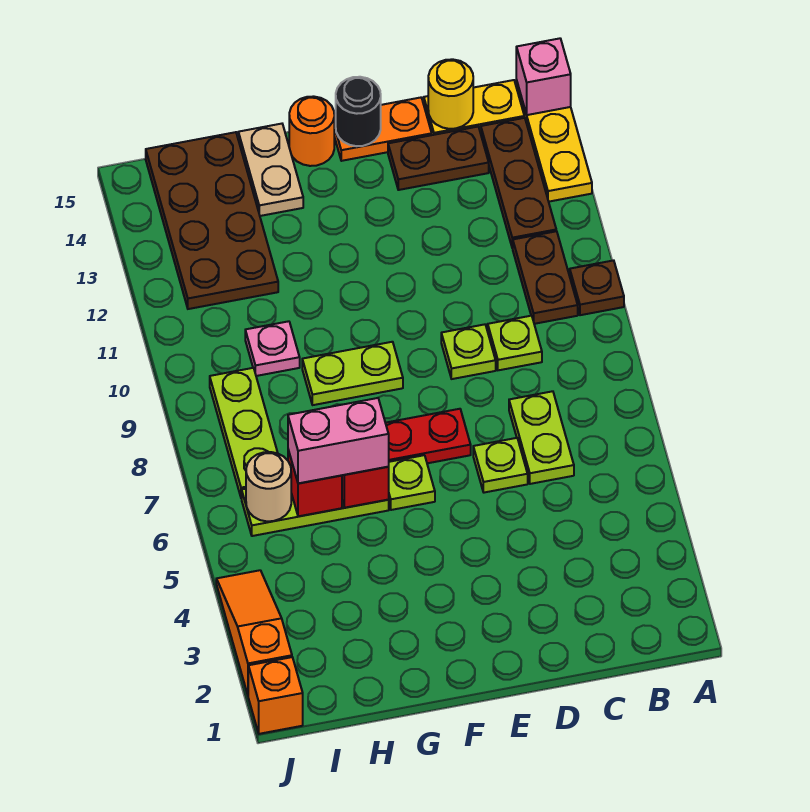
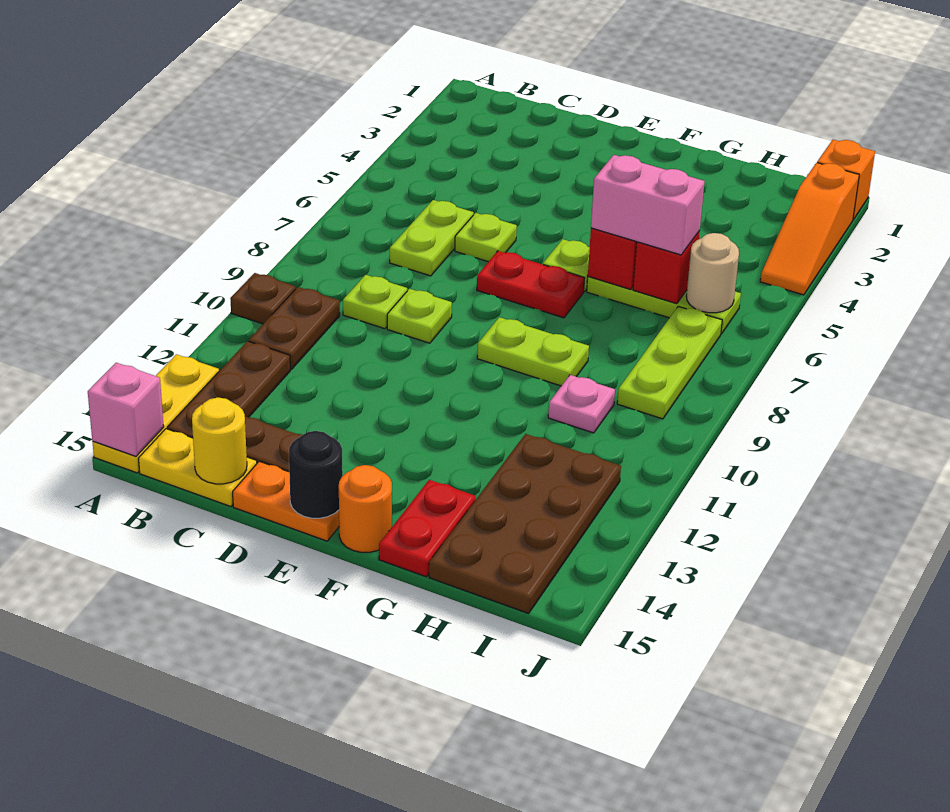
tan 1x2 plate [238,124,303,216] -> red 1x2 plate [379,480,476,577]

